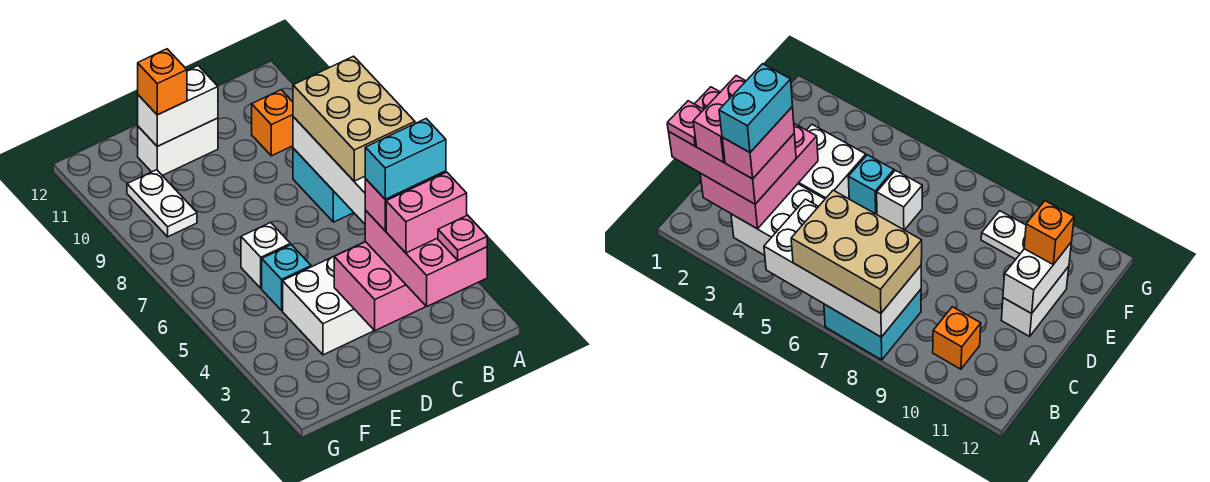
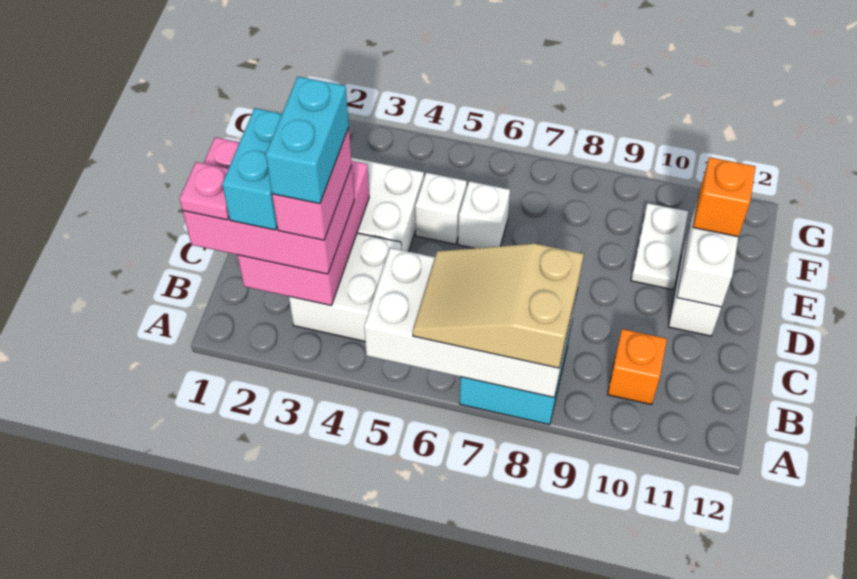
tan 2x3 brick [293,56,415,181] -> tan 2x3 slope [413,244,584,368]
pink 1x2 brick [386,172,467,253] -> cyan 1x2 brick [222,108,282,230]
cyan 1x1 brick [262,245,311,310] -> white 1x1 brick [415,173,467,244]
white 1x2 plate [127,170,197,237] -> white 1x2 plate turned to [631,203,688,290]

